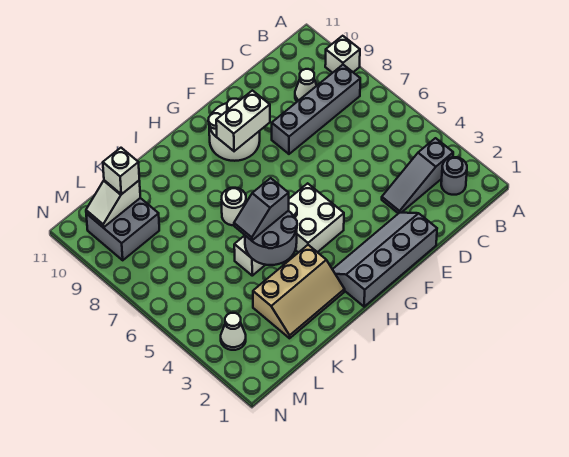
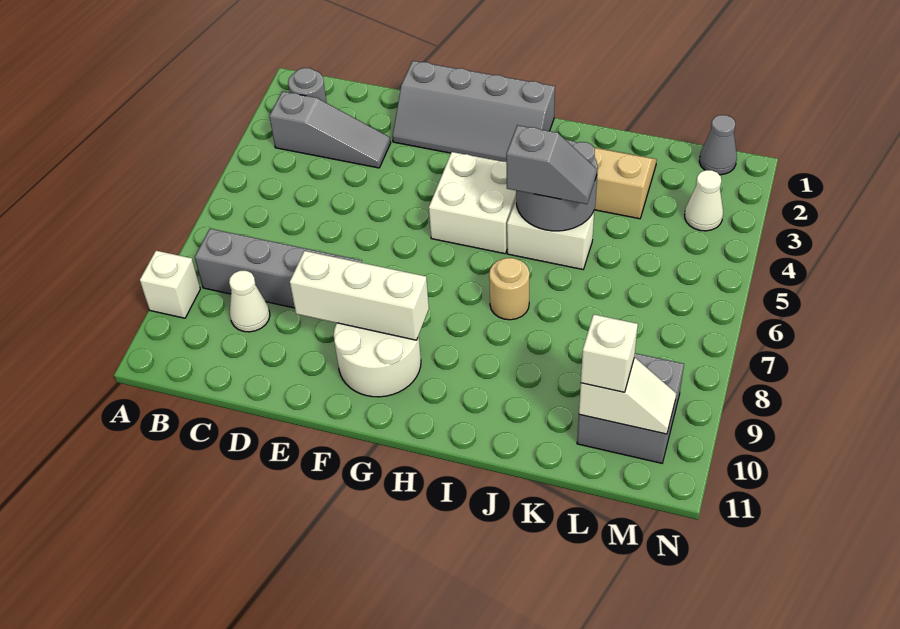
white 1x2 brick [216,90,270,151] -> white 1x3 brick [290,251,429,340]
white 1x1 round brick [222,188,246,225] -> tan 1x1 round brick [489,258,530,320]
none -> grey 1x1 cone [699,115,737,175]

